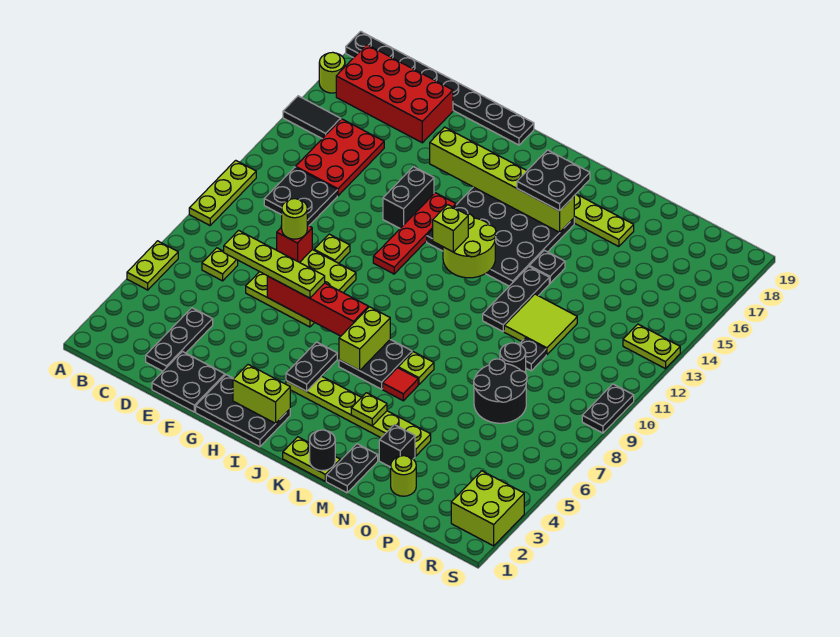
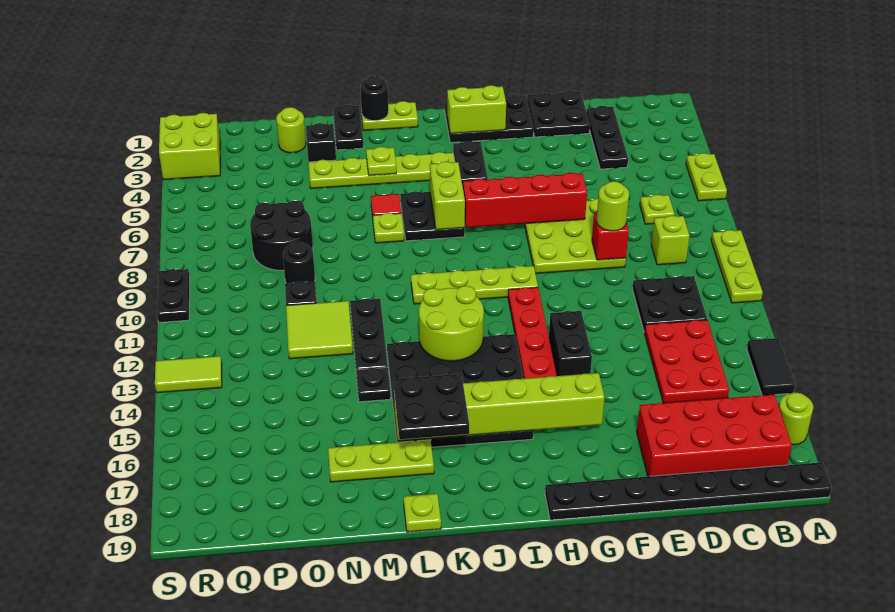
black 1x2 tile [283,96,341,139] -> black 1x2 tile turned to [747,338,795,395]
lime 1x4 plate [224,230,325,298] -> lime 1x4 plate moved to [411,266,538,304]
lime 1x1 plate [314,234,350,263] -> lime 1x1 plate moved to [404,494,441,532]
lime 1x1 brick [433,205,468,252] -> lime 1x1 brick moved to [651,216,690,265]
lime 1x2 plate [623,324,680,369] -> lime 1x2 tile [155,356,222,393]

